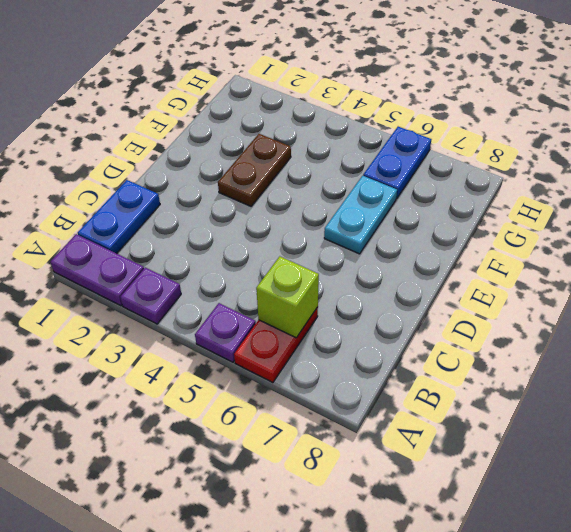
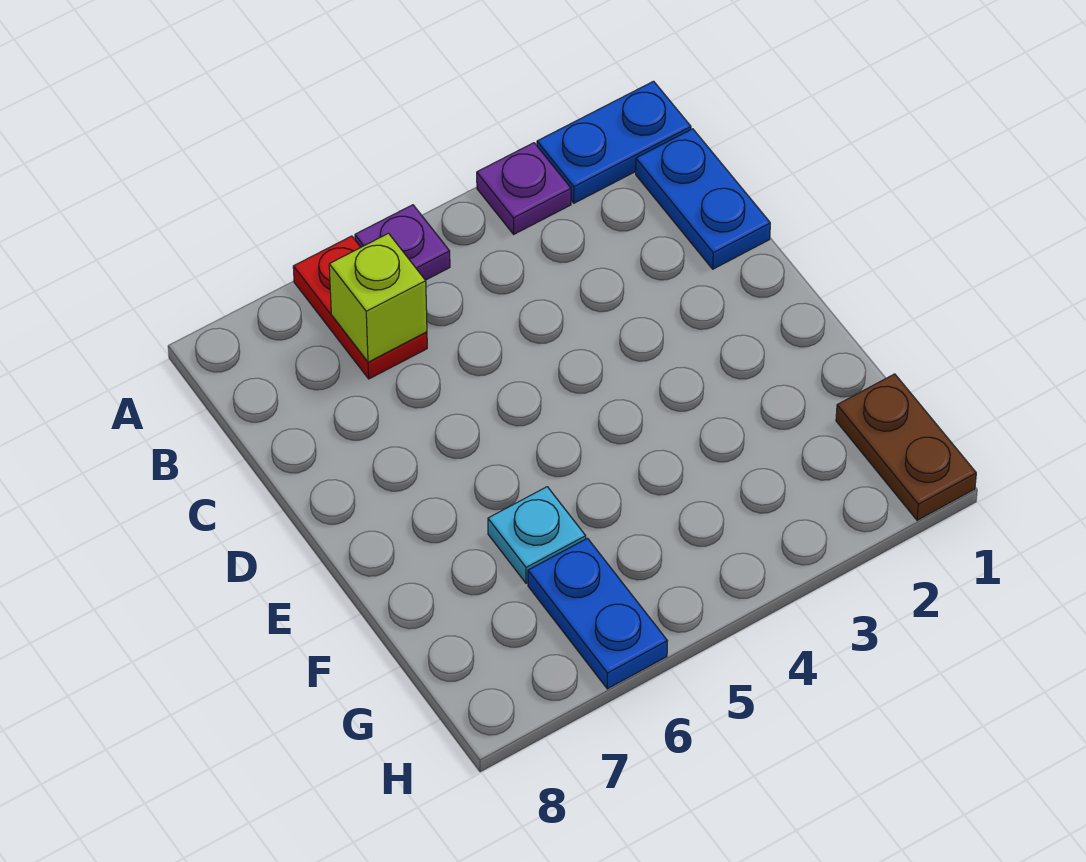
purple 1x2 plate [50,234,144,306] -> blue 1x2 plate [537,81,691,203]
brown 1x2 plate [218,134,291,206] -> brown 1x2 plate moved to [836,374,976,520]
cyan 1x2 plate [324,176,397,254] -> cyan 1x1 plate [488,487,586,583]

